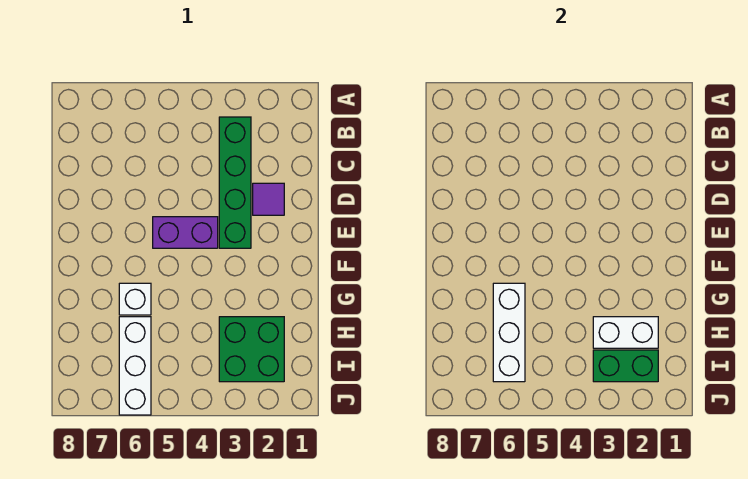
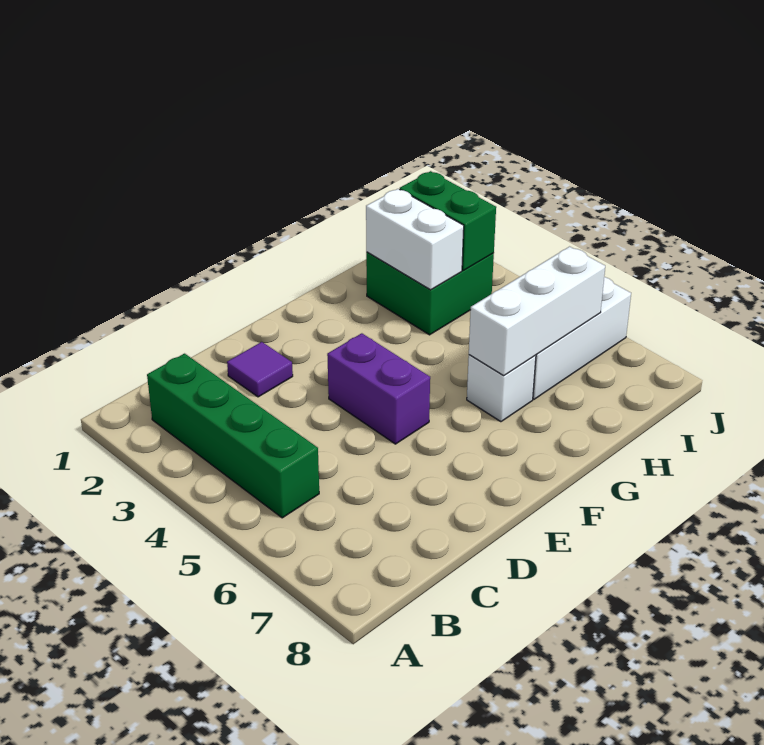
green 1x4 brick [219,117,251,248] -> green 1x4 brick turned to [147,354,319,518]

